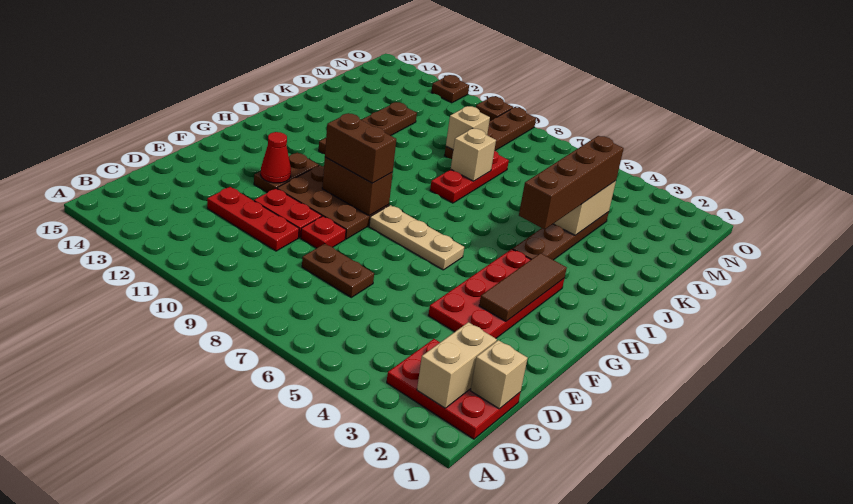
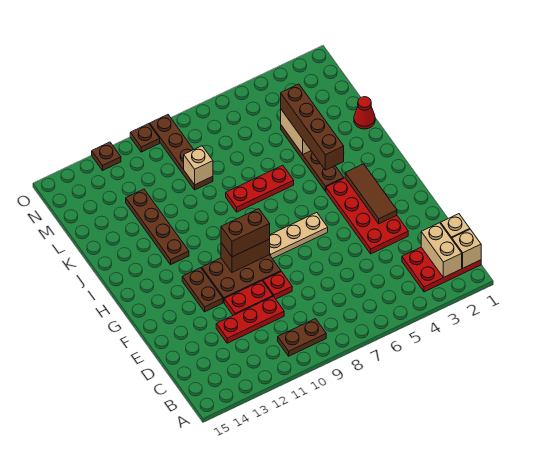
brown 1x2 plate [302,244,374,297] -> brown 1x2 plate moved to [278,319,326,356]
red 1x1 cone [261,132,291,183] -> red 1x1 cone moved to [354,97,375,129]
red 1x3 plate [430,151,509,203] -> red 1x3 plate turned to [226,165,294,212]
tan 1x1 brick [451,128,496,181] -> tan 1x1 brick moved to [452,229,481,268]

